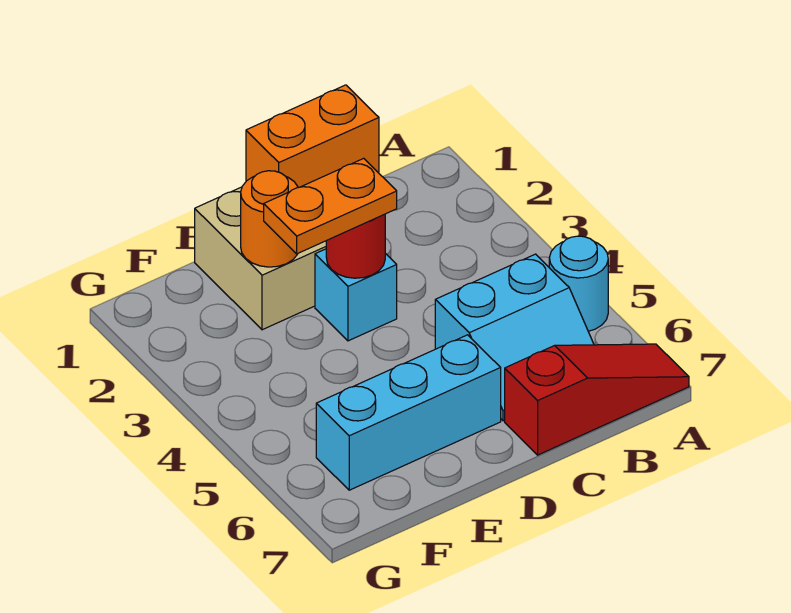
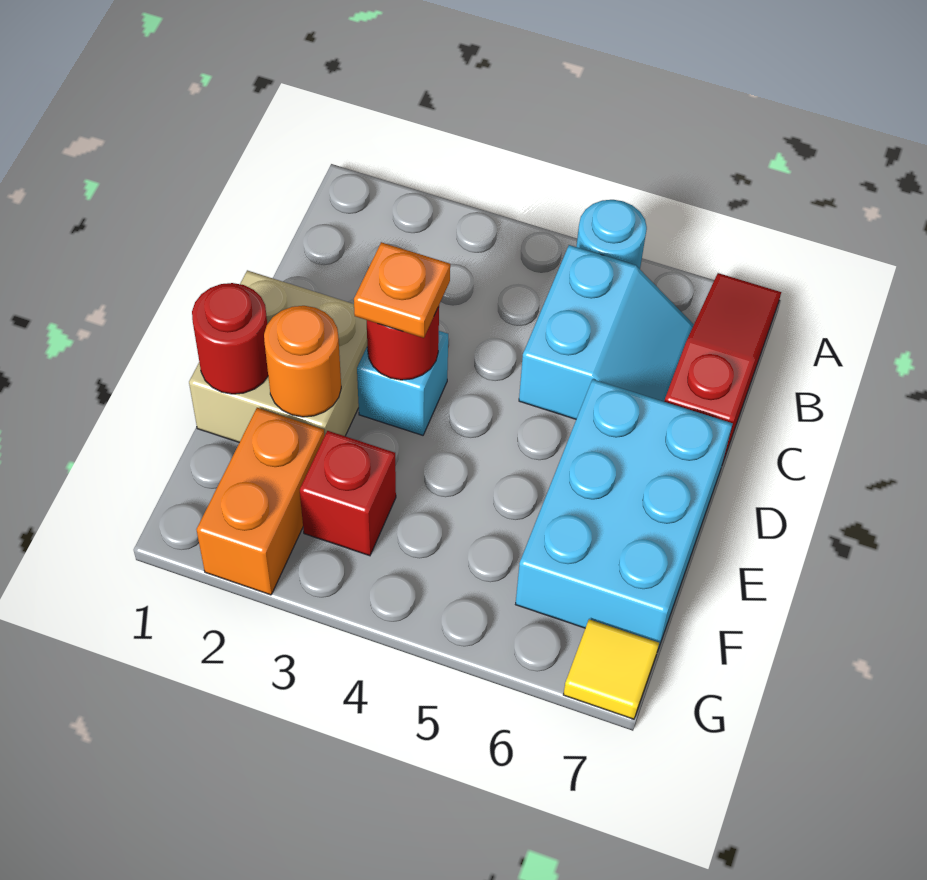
orange 1x2 brick [246,85,379,188] -> orange 1x2 brick moved to [196,408,324,595]
orange 1x2 plate [264,158,397,254] -> orange 1x1 plate [354,242,450,338]
cyan 1x3 brick [316,335,501,490] -> cyan 2x3 brick [516,379,733,652]
none -> red 1x1 round brick [192,283,268,394]
none -> red 1x1 brick [300,431,396,556]
none -> yellow 1x1 tile [563,619,659,719]

